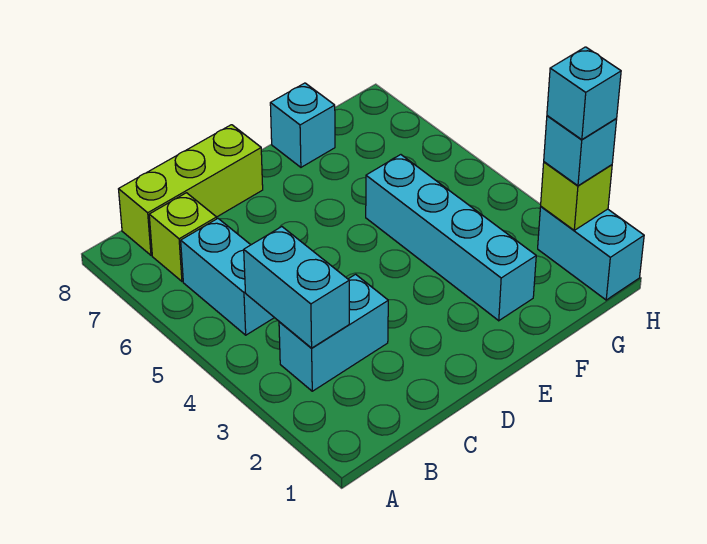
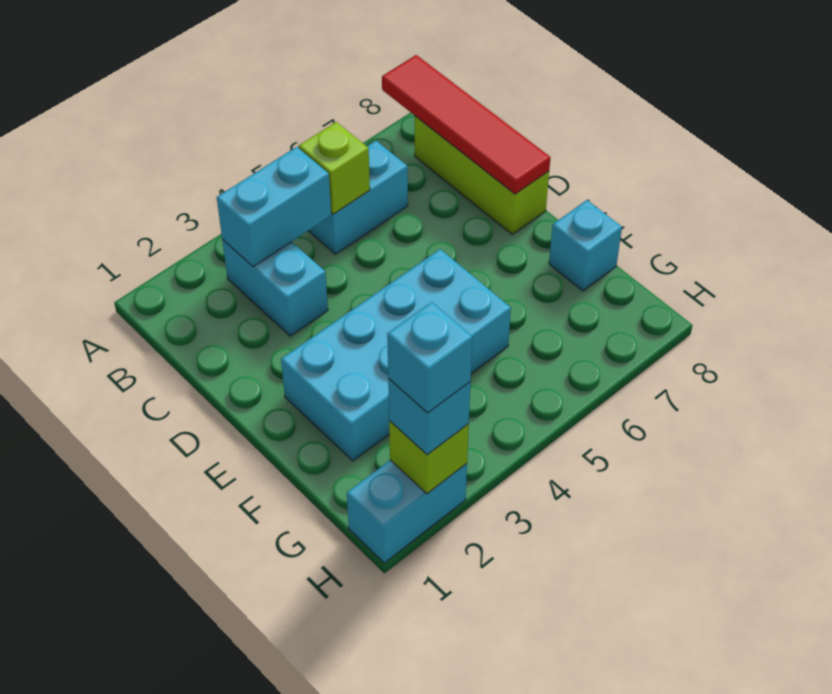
none -> red 1x4 tile [382,55,550,194]
lime 1x1 brick [149,193,217,281] -> lime 1x1 brick moved to [299,122,370,214]
cyan 1x4 brick [366,155,536,321] -> cyan 2x4 brick [281,249,511,461]

